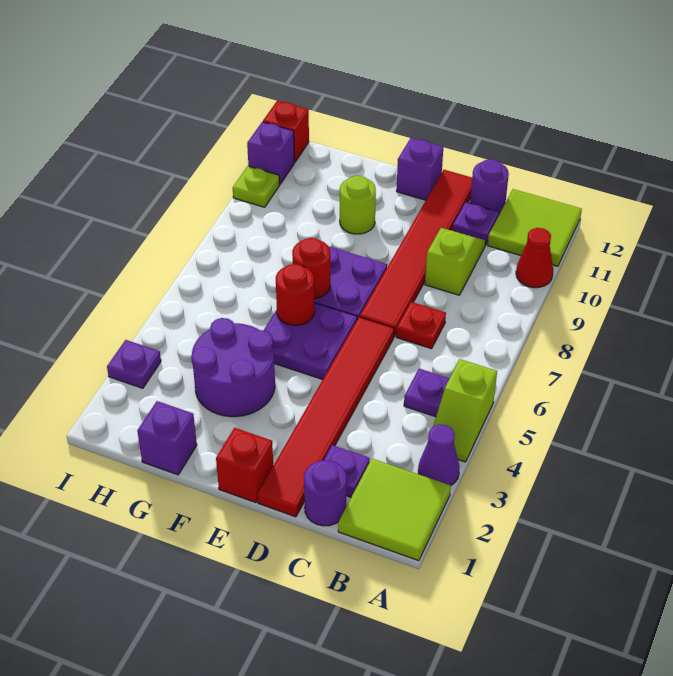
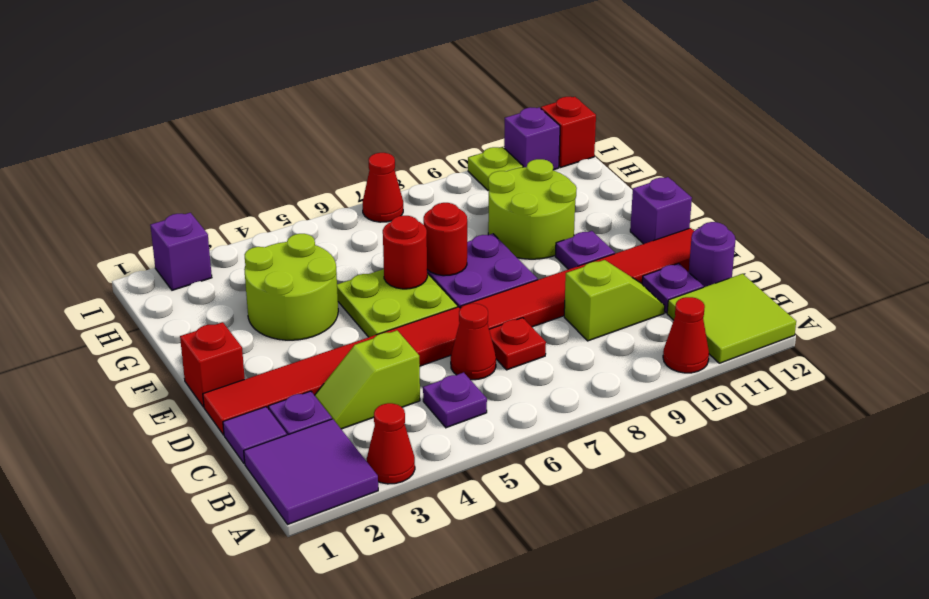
lime 2x2 tile [338,459,451,561] -> purple 2x2 tile [244,419,378,524]
purple 1x1 cone [418,424,460,485] -> red 1x1 cone [367,403,415,484]
lime 1x2 slope [434,359,497,462] -> lime 1x2 slope moved to [315,331,420,429]
purple 1x1 round brick [304,460,347,526] -> purple 1x1 tile [223,407,287,464]
none -> red 1x1 cone [451,304,496,380]
purple 2x2 plate [263,303,357,380] -> lime 2x2 plate [337,269,458,337]
purple 2x2 round brick [191,318,275,417] -> lime 2x2 round brick [244,234,338,340]
lime 1x1 round brick [340,176,376,234] -> lime 2x2 round brick [488,159,577,259]
purple 1x1 brick [137,401,197,475] -> purple 1x1 brick moved to [150,213,212,290]
purple 1x1 plate [107,340,161,388] -> purple 1x1 plate moved to [555,231,615,269]
none -> red 1x1 cone [363,153,403,222]

